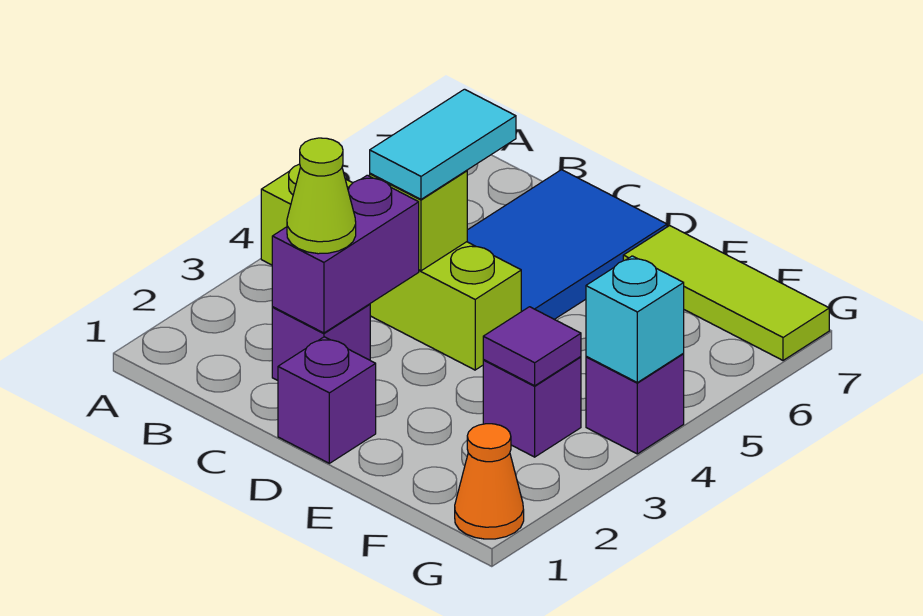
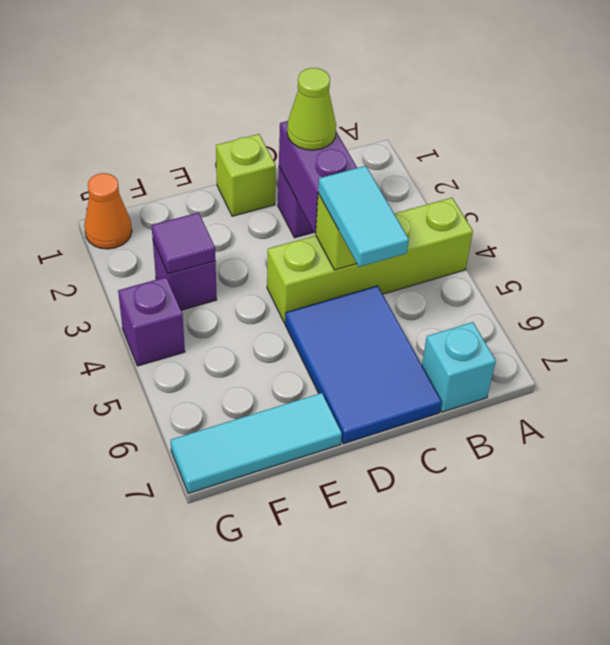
purple 1x1 brick [278,337,376,463] -> lime 1x1 brick [216,134,276,216]
lime 1x3 tile [623,226,829,360] -> cyan 1x3 tile [170,393,342,493]
cyan 1x1 brick [586,256,684,382] -> cyan 1x1 brick moved to [422,322,496,412]

